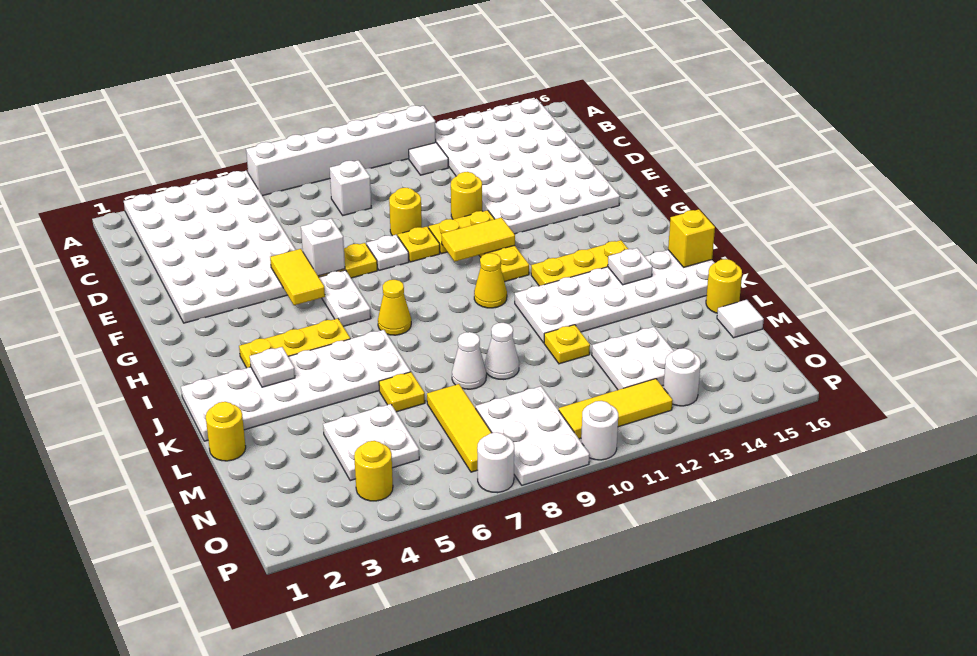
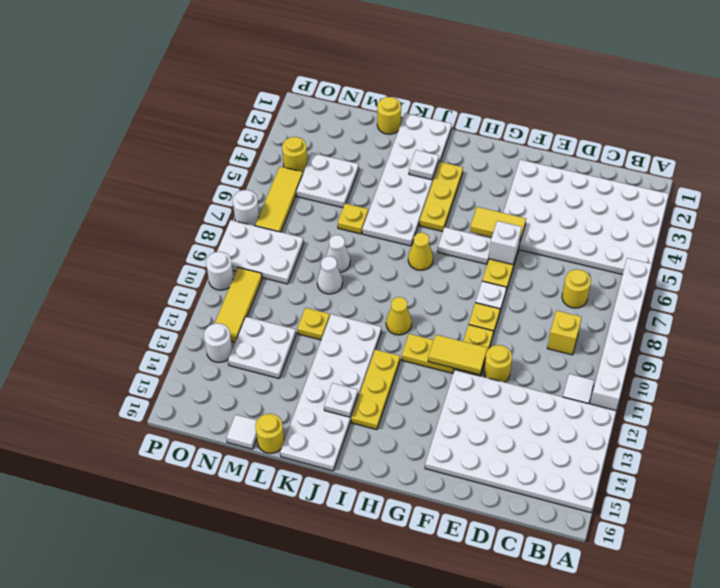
white 1x1 brick [330,160,371,215] -> none
yellow 1x1 round brick [389,188,422,236] -> yellow 1x1 round brick moved to [562,269,591,308]
yellow 1x2 tile [442,217,515,262] -> yellow 1x2 tile turned to [428,335,487,375]
yellow 1x1 brick [668,209,715,267] -> yellow 1x1 brick moved to [547,311,582,355]
yellow 1x3 tile [427,384,492,472] -> yellow 1x3 tile turned to [255,167,303,232]

